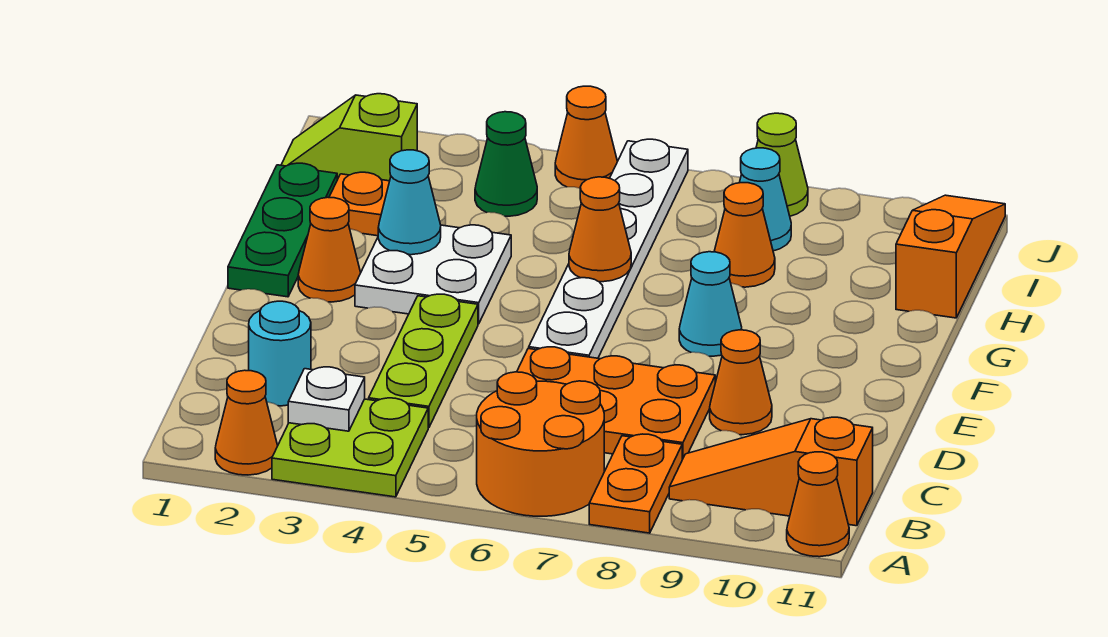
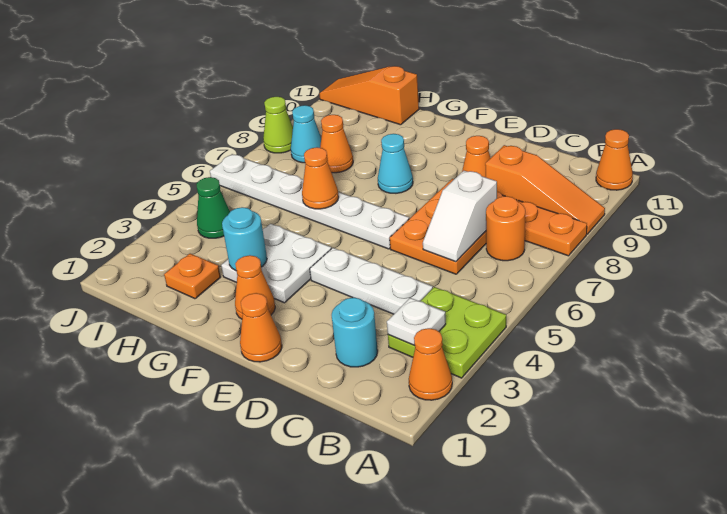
orange 2x2 round brick [477,372,604,516] -> orange 1x1 round brick [486,196,525,261]
orange 1x3 slope [669,417,873,526] -> orange 1x3 slope turned to [485,145,605,234]
lime 1x3 plate [369,294,478,428] -> white 1x3 plate [310,248,433,314]
none -> white 1x2 slope [423,171,497,262]
green 1x3 plate [228,163,337,297] -> none
cyan 1x1 cone [378,150,441,255] -> cyan 1x1 round brick [222,207,267,271]
lime 1x2 slope [281,94,417,181] -> none
orange 1x1 cone [555,86,617,188] -> orange 1x1 cone moved to [240,293,282,362]

